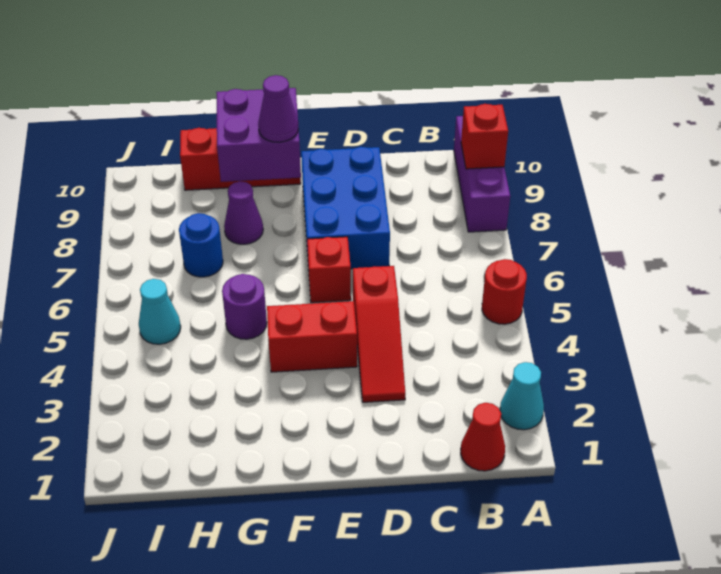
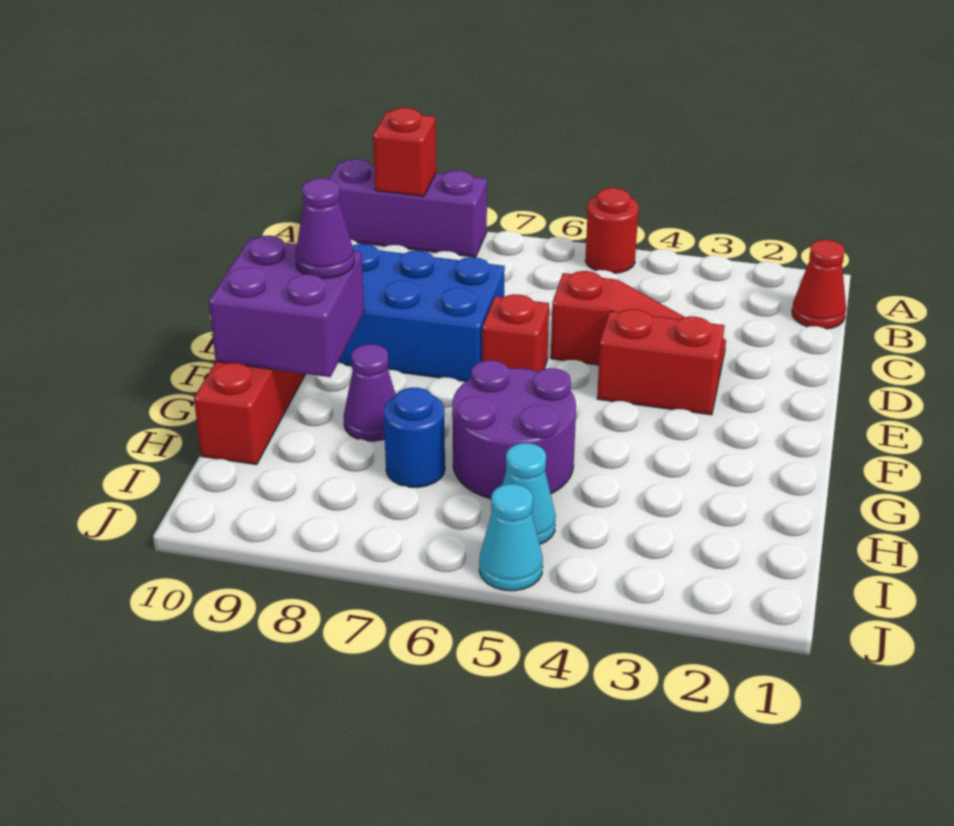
cyan 1x1 cone [500,362,544,430] -> cyan 1x1 cone moved to [479,484,543,591]
red 1x2 brick [267,301,357,372] -> red 1x2 brick turned to [597,309,724,415]
purple 1x1 round brick [222,274,267,339] -> purple 2x2 round brick [452,360,576,499]

